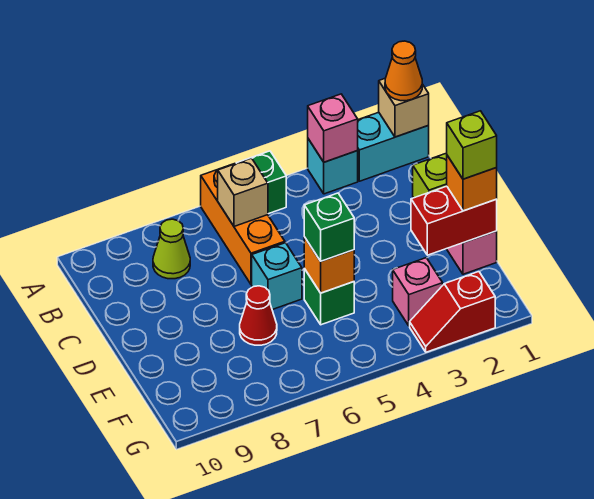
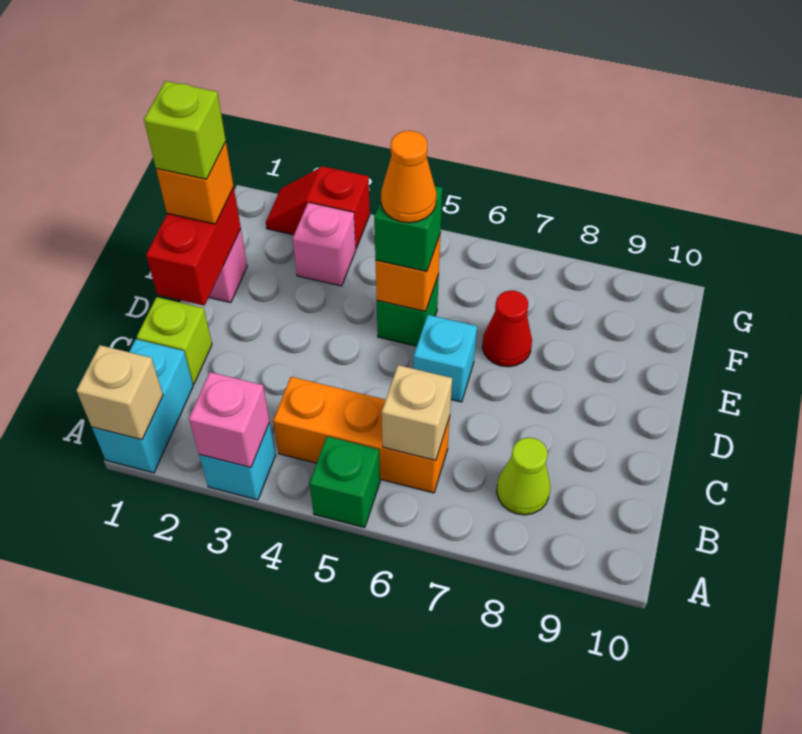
cyan 1x2 brick [357,112,429,181] -> cyan 1x2 brick turned to [92,339,193,473]
orange 1x1 cone [385,41,422,101] -> orange 1x1 cone moved to [381,131,437,223]
orange 1x3 brick [201,164,285,285] -> orange 1x3 brick turned to [273,377,450,493]
red 1x2 brick [411,186,497,255] -> red 1x2 brick turned to [146,187,241,306]
red 1x2 slope [410,272,495,352] -> red 1x2 slope turned to [266,166,370,248]

